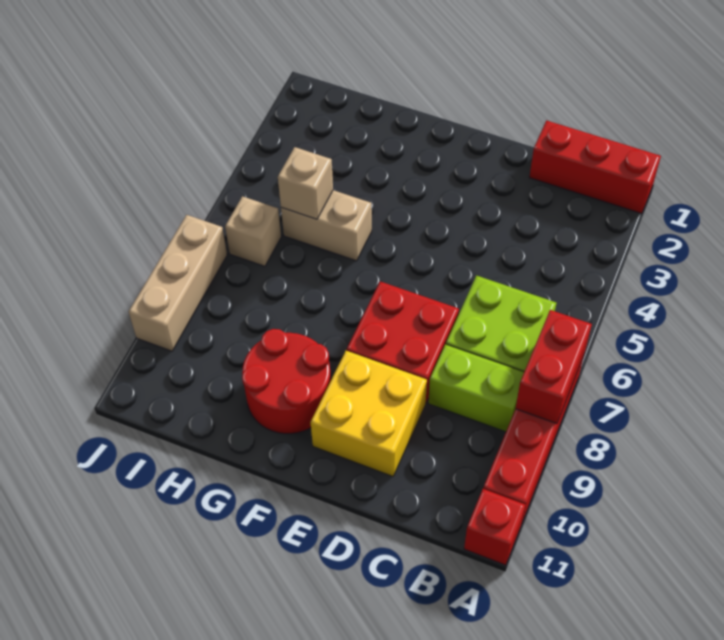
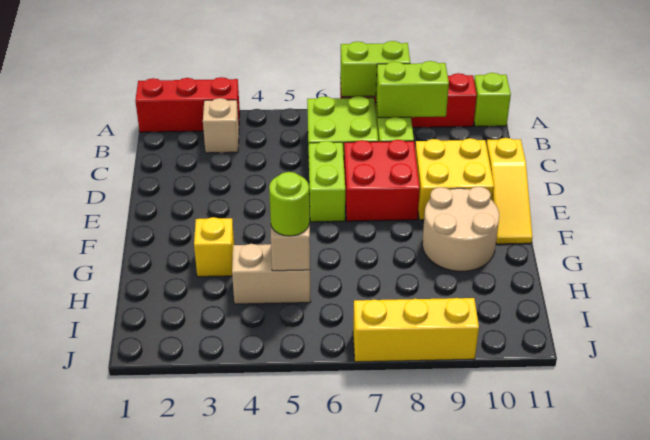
red 1x3 brick [529,121,661,214] -> red 1x3 brick turned to [135,77,240,132]
red 1x2 brick [515,310,592,424] -> lime 1x2 brick [340,41,410,97]
red 1x1 brick [464,489,525,565] -> lime 1x1 brick [474,73,511,126]
none -> lime 1x2 brick [376,61,449,118]
none -> lime 1x2 brick [309,141,345,222]
none -> yellow 1x3 slope [486,138,533,244]
red 2x2 round brick [242,329,331,434] -> tan 2x2 round brick [422,187,499,271]
none -> yellow 1x1 brick [194,217,234,277]
tan 1x2 brick [281,190,372,261] -> tan 1x2 brick turned to [232,244,311,304]
none -> lime 1x1 round brick [269,172,309,236]
tan 1x1 brick [225,196,281,266] -> tan 1x1 brick moved to [203,98,239,153]
tan 1x3 brick [129,215,227,351] -> yellow 1x3 brick [353,298,479,362]

